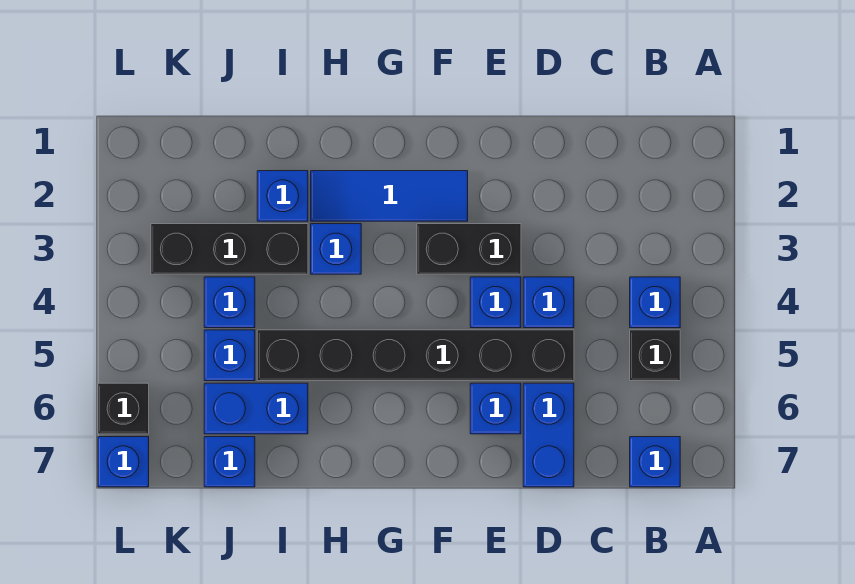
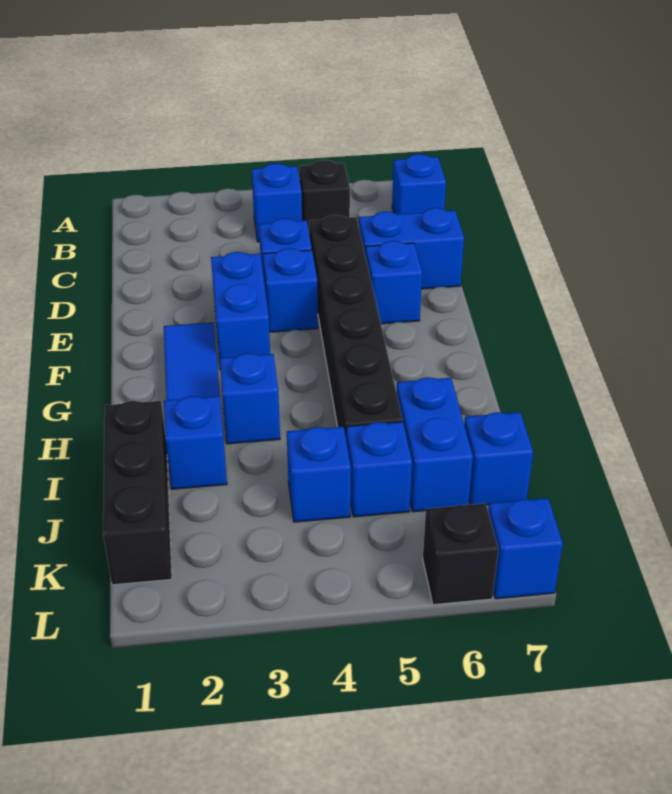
black 1x2 brick [417,224,521,274] -> blue 1x2 brick [211,252,270,370]
black 1x3 brick [151,224,308,274] -> black 1x3 brick moved to [103,401,172,585]

